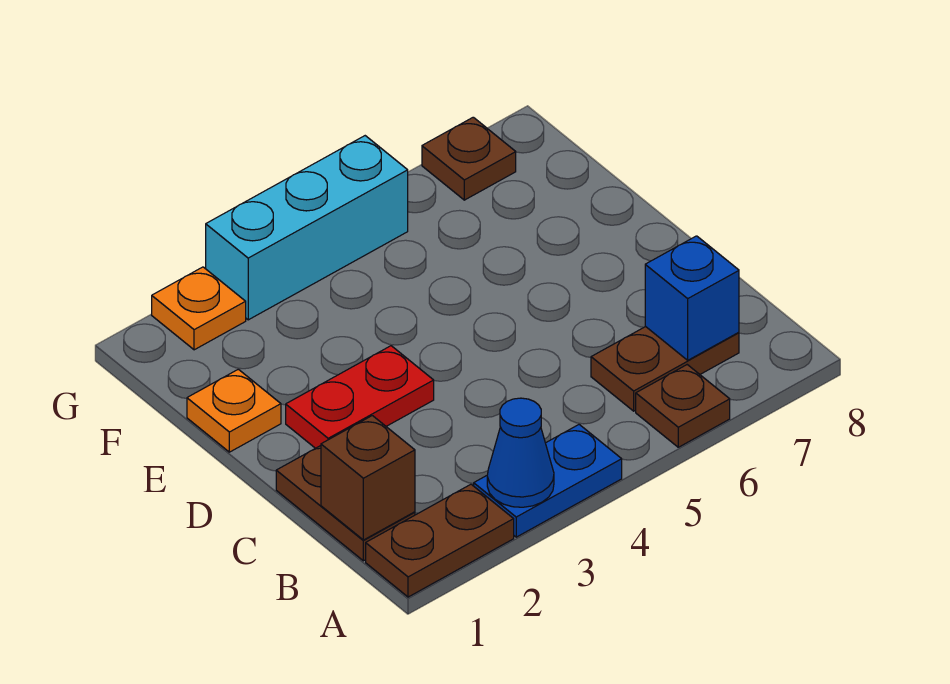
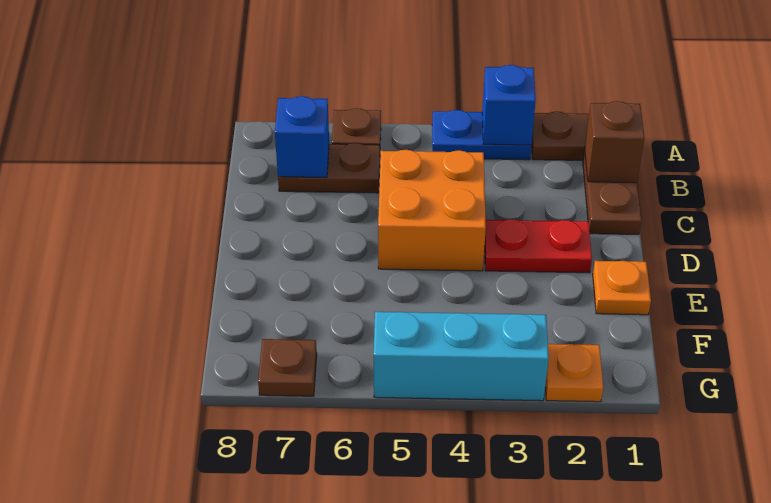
blue 1x1 cone [487,398,554,507] -> blue 1x1 brick [482,65,536,145]
none -> orange 2x2 brick [378,150,486,271]

